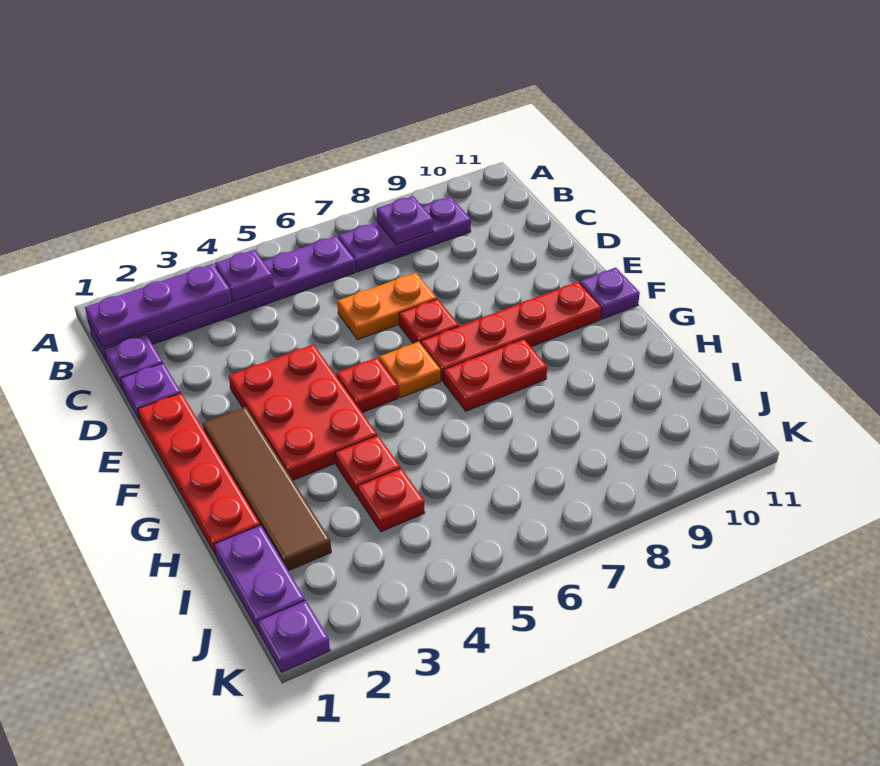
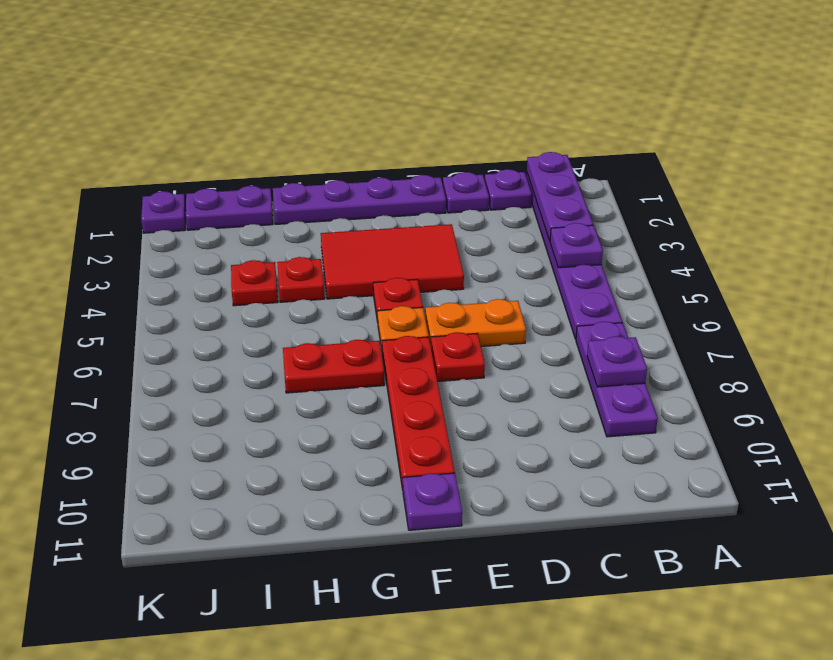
orange 1x2 plate [337,273,437,340] -> orange 1x2 plate turned to [425,299,526,347]
red 1x4 plate [138,393,260,555] -> purple 1x4 plate [273,175,446,224]
red 2x3 plate [229,344,377,480] -> red 2x3 tile [321,224,464,299]
brown 1x4 tile [202,407,331,571] -> none
red 1x2 plate [444,339,547,411] -> red 1x2 plate turned to [283,340,384,393]

